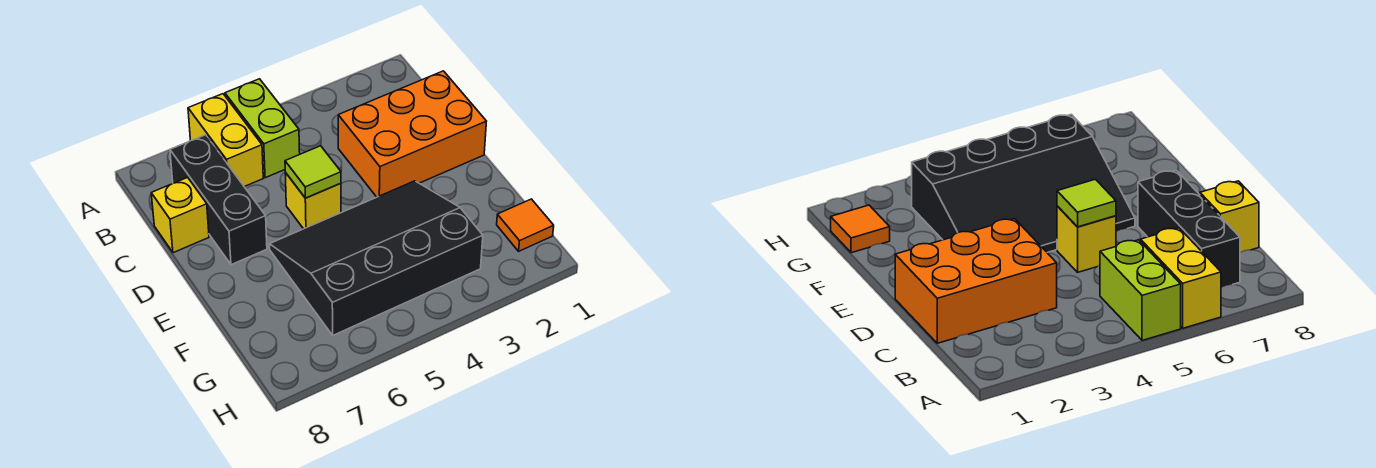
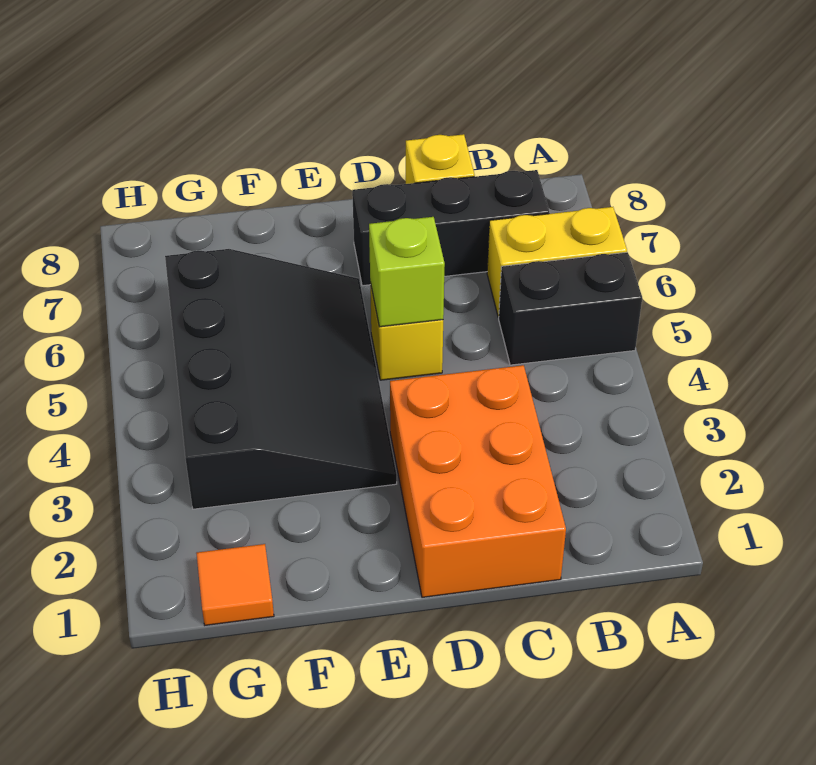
lime 1x2 brick [225,79,300,178] -> black 1x2 brick [499,252,642,365]
lime 1x1 tile [285,146,341,198] -> lime 1x1 brick [369,217,445,327]

